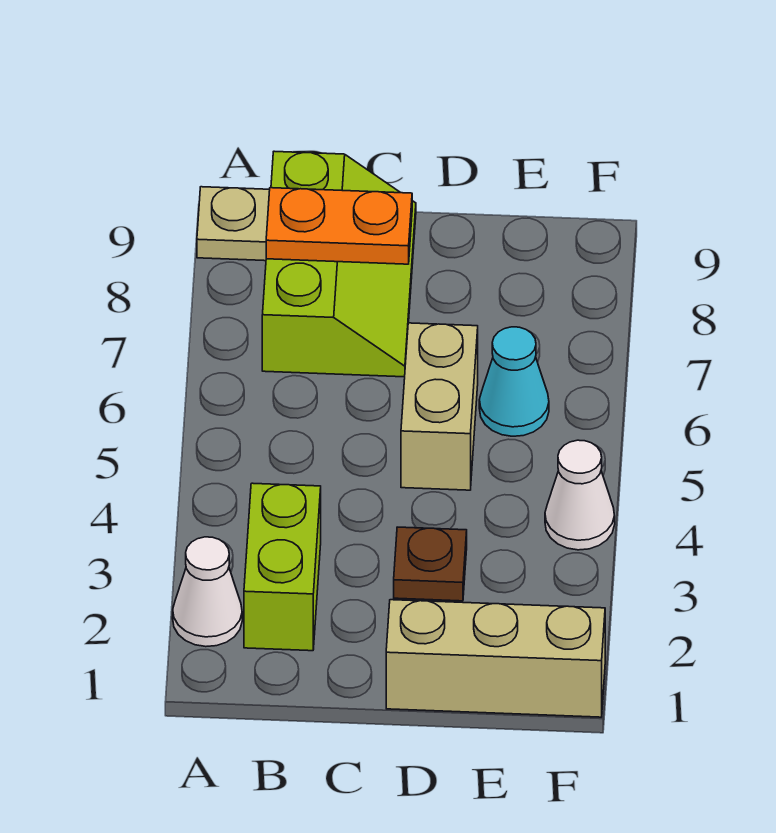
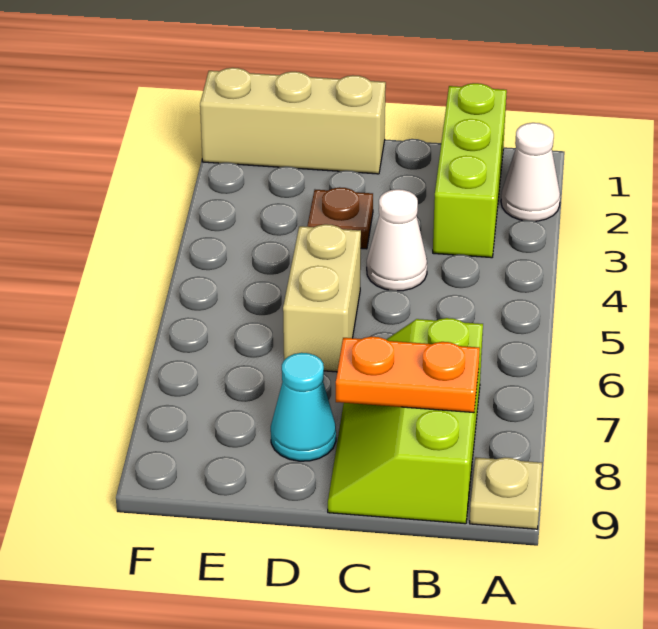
lime 1x2 brick [244,483,321,651] -> lime 1x3 brick [433,83,507,258]
cyan 1x1 cone [479,327,549,436] -> cyan 1x1 cone moved to [271,353,336,461]
white 1x1 cone [545,440,615,550] -> white 1x1 cone moved to [367,189,427,291]

